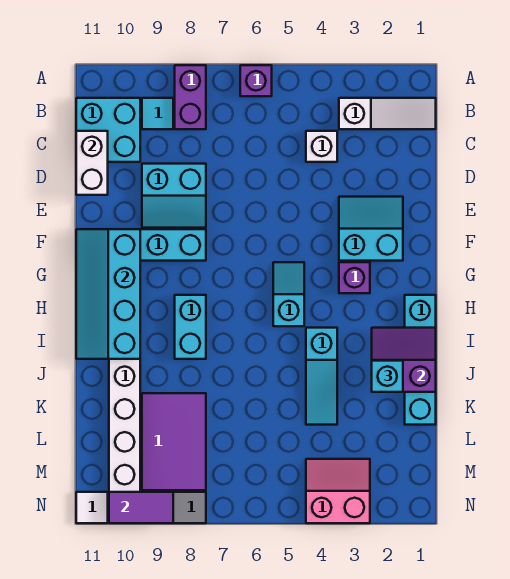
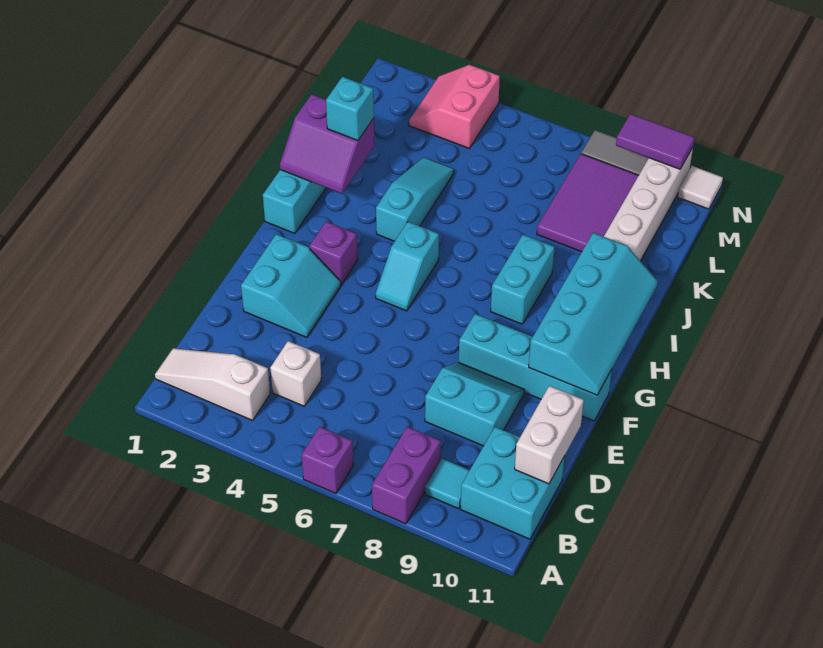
cyan 2x2 slope [339,197,403,261] -> cyan 2x2 slope turned to [241,234,341,337]
pink 2x2 slope [306,459,370,523] -> pink 2x2 slope turned to [409,65,500,149]

